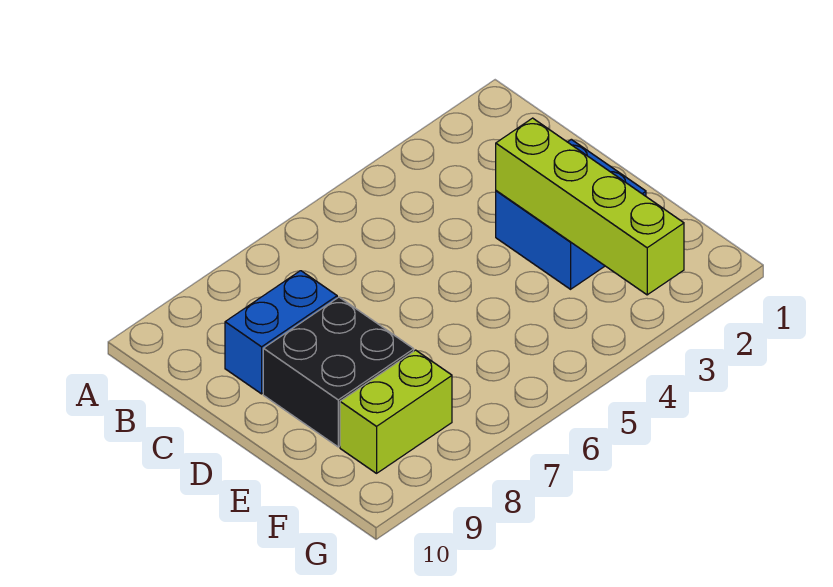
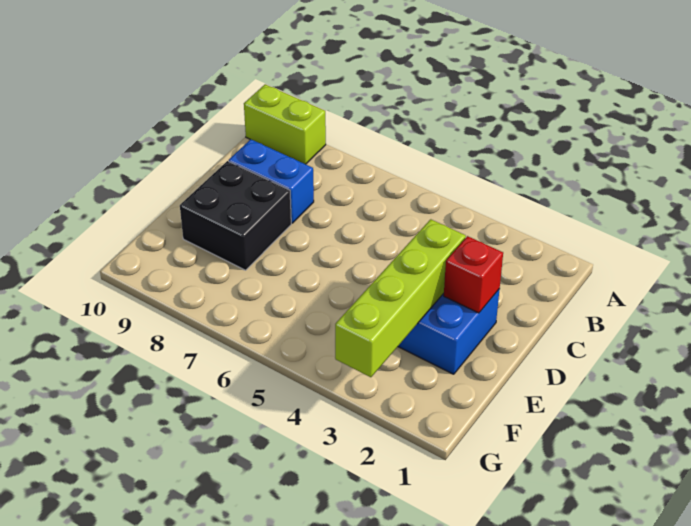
none -> red 1x1 brick [444,236,503,313]
lime 1x2 brick [340,350,452,473] -> lime 1x2 brick moved to [244,84,326,164]

